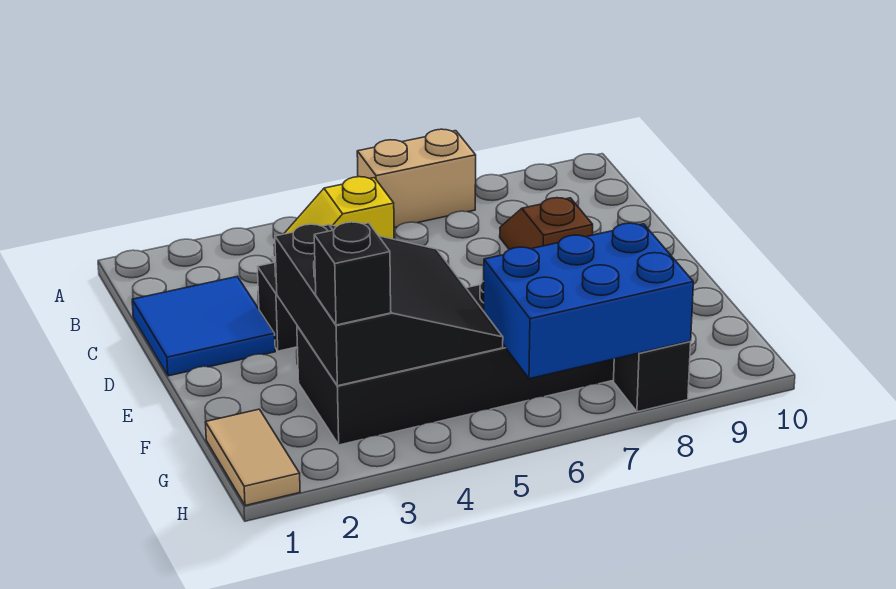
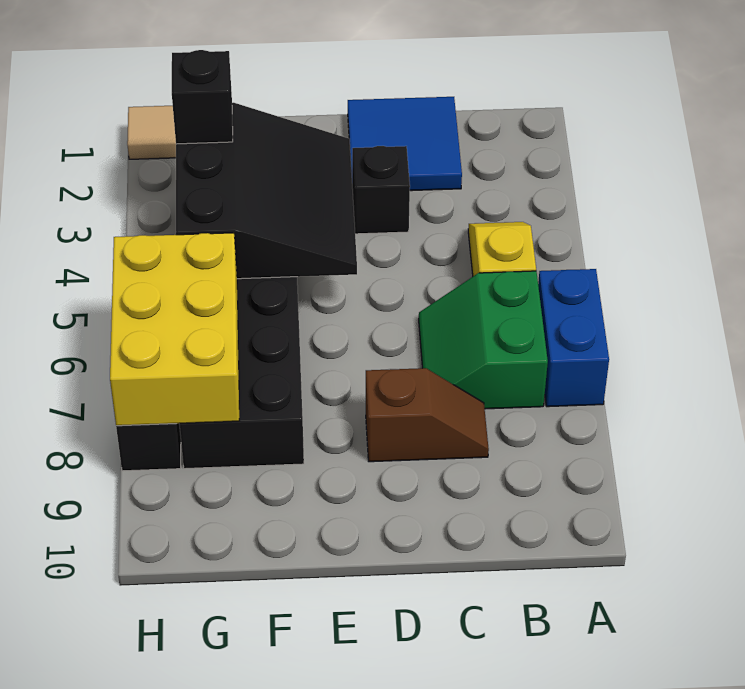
tan 1x2 brick [357,129,476,228] -> blue 1x2 brick [538,269,609,407]
none -> green 2x2 slope [419,271,548,409]
black 3x3 slope [275,224,503,386] -> black 3x3 slope turned to [176,103,357,279]
blue 2x3 brick [484,223,693,379] -> yellow 2x3 brick [110,233,239,426]

